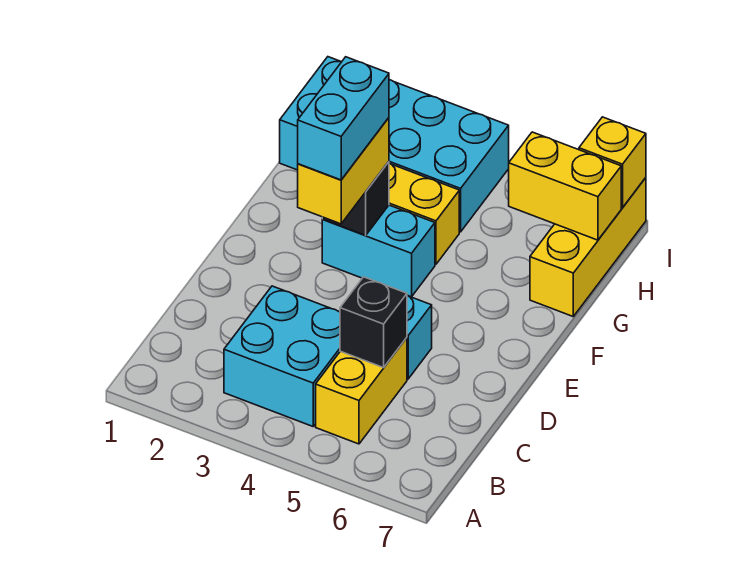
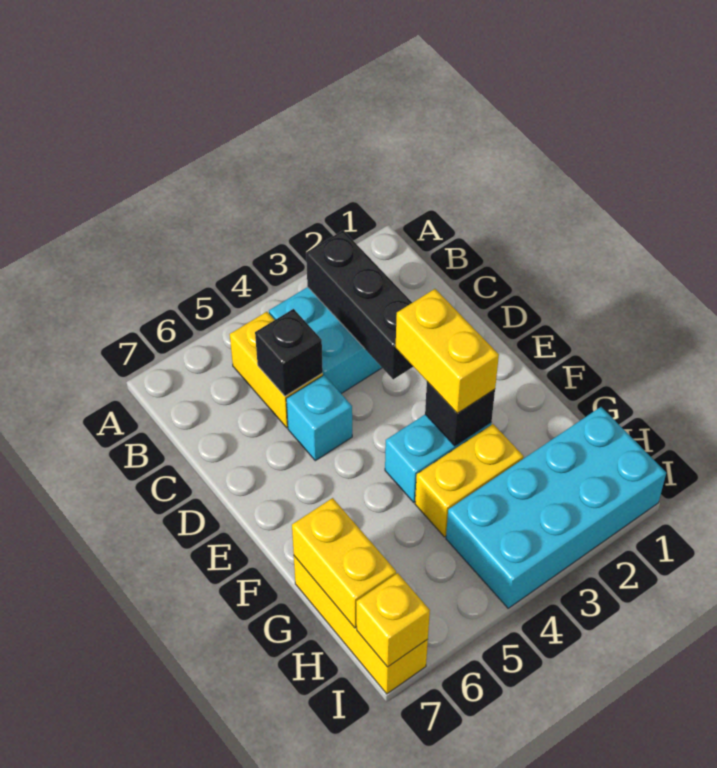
none -> black 1x3 brick [306,231,413,379]
cyan 1x2 brick [298,57,389,180] -> none
yellow 1x2 brick [509,132,621,240] -> yellow 1x2 brick turned to [292,498,396,628]

